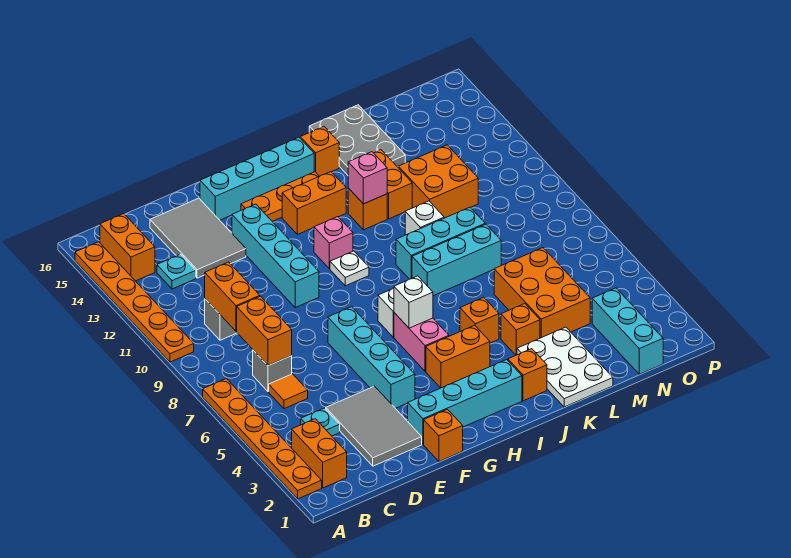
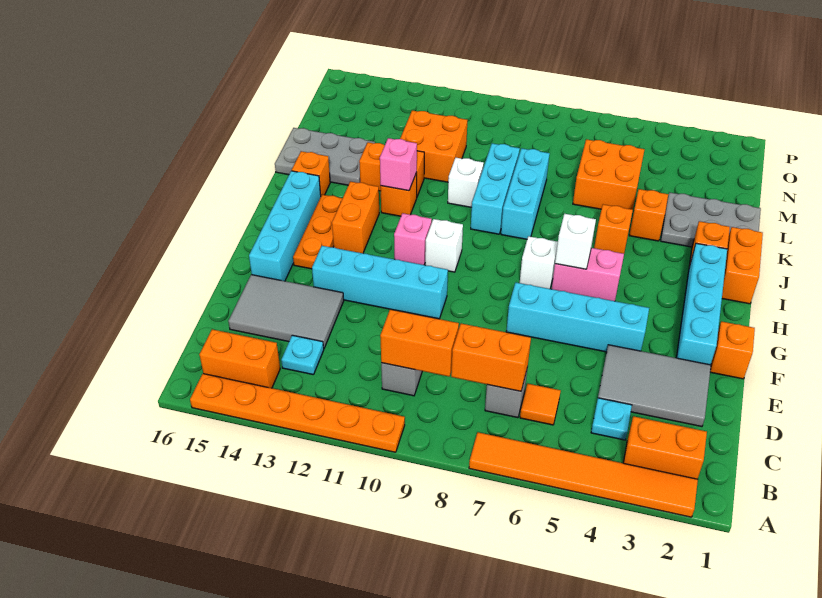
orange 1x6 plate [203,379,322,499] -> orange 1x6 tile [469,432,698,517]
orange 1x2 brick [426,325,490,388] -> orange 1x2 brick moved to [722,227,763,304]
white 1x1 plate [330,251,369,286] -> white 1x1 brick [425,219,463,272]
white 2x3 plate [517,327,613,407] -> grey 2x3 plate [661,192,761,247]
orange 2x3 brick [494,248,590,338] -> orange 2x2 brick [573,139,645,210]
cyan 1x3 brick [592,288,663,374] -> none

